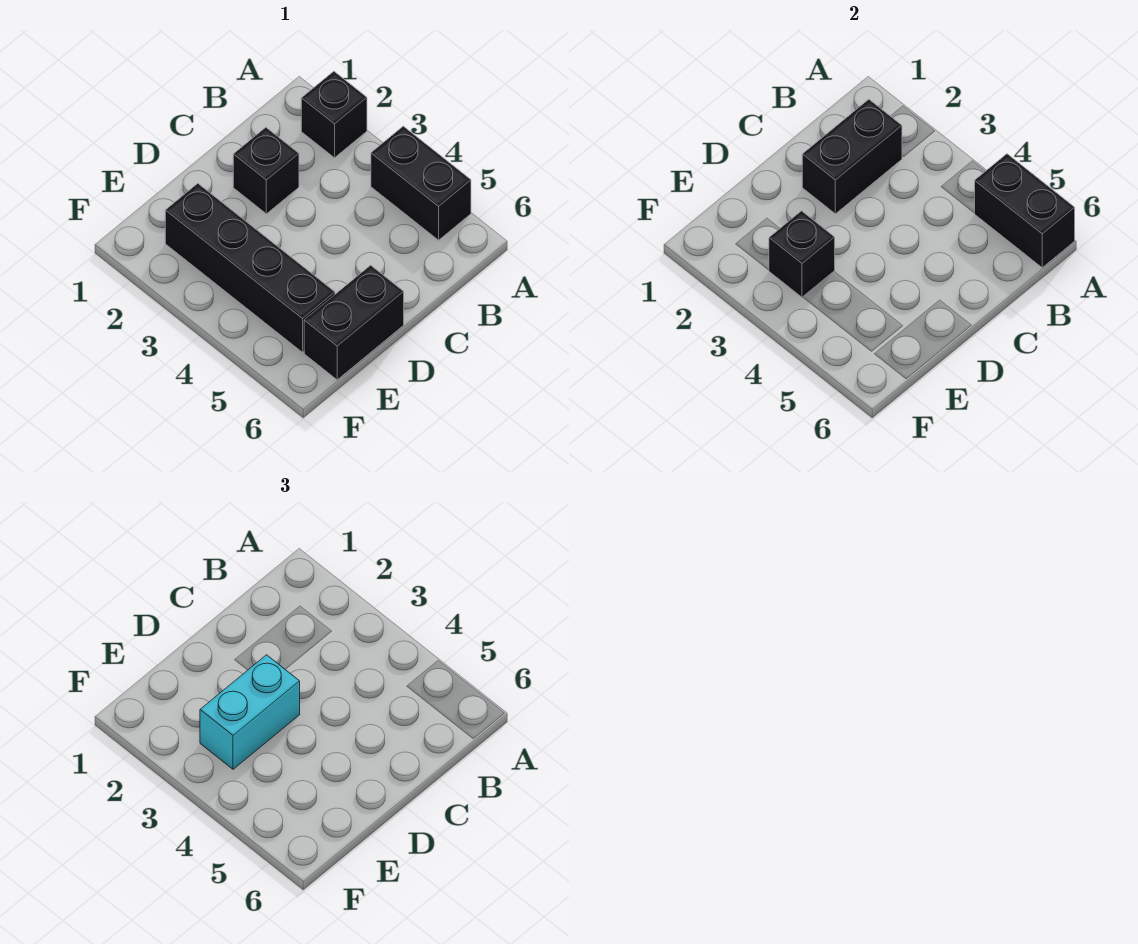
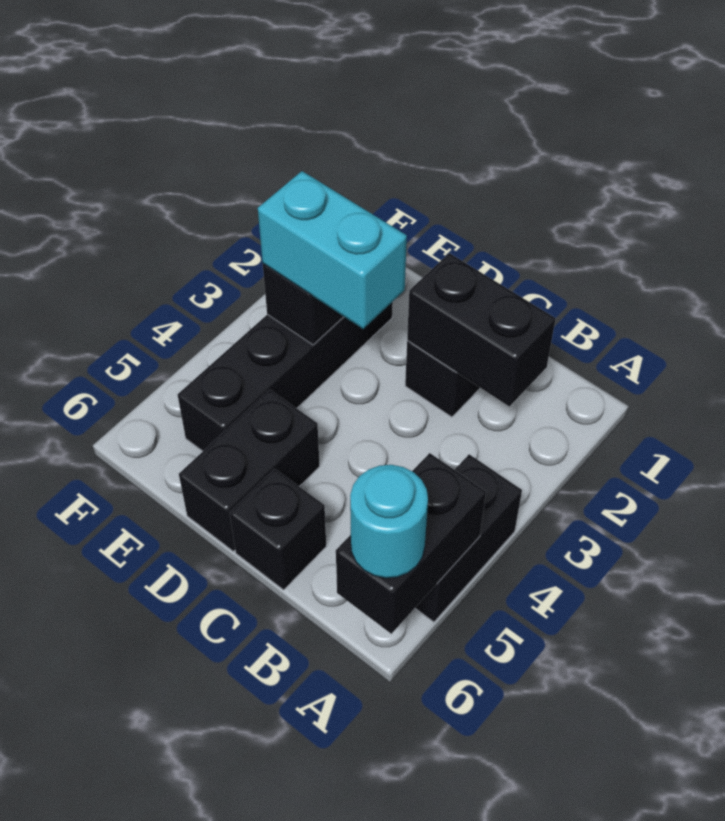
black 1x1 brick [301,71,367,158] -> black 1x1 brick moved to [230,469,326,590]
none -> cyan 1x1 round brick [350,465,428,578]
black 1x2 brick [304,265,404,380] -> black 1x2 brick turned to [179,390,320,551]

